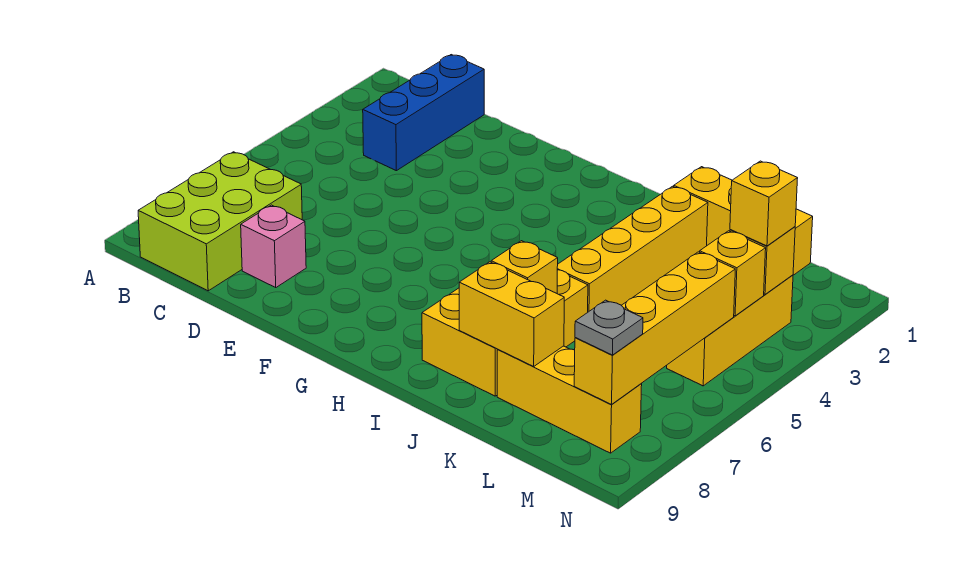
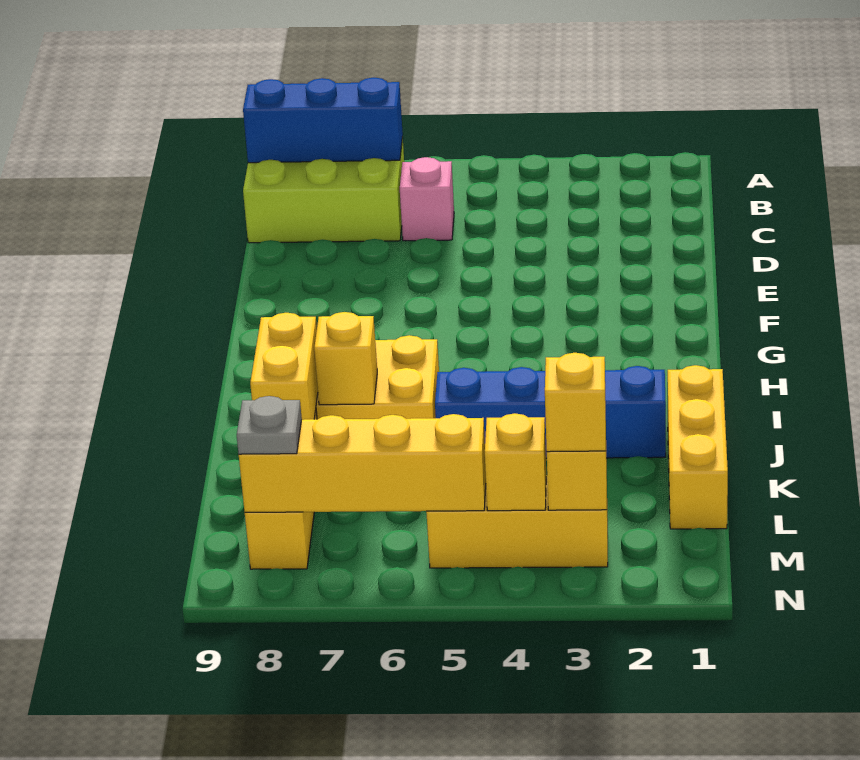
blue 1x3 brick [363,55,484,171] -> blue 1x3 brick moved to [243,78,403,163]
pink 1x1 brick [241,205,306,288] -> pink 1x1 brick moved to [400,157,454,241]
yellow 1x4 brick [557,186,708,312] -> blue 1x4 brick [435,366,666,458]

